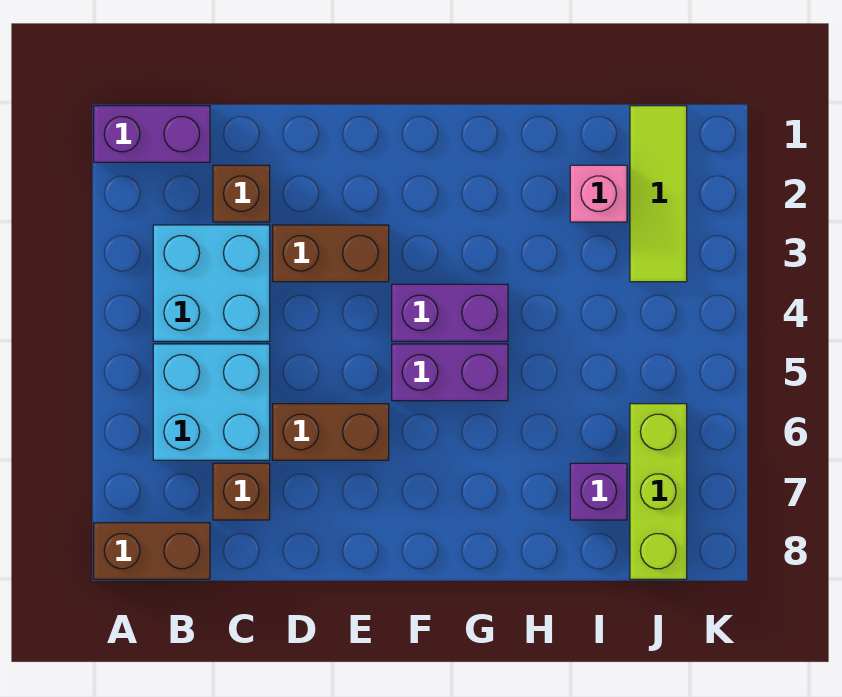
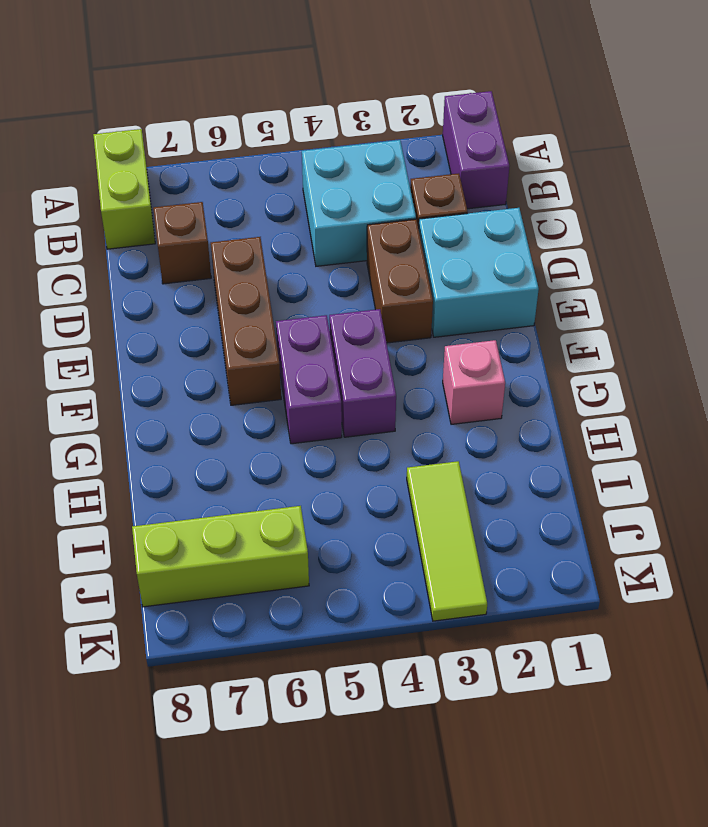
brown 1x2 brick [94,523,210,579] -> lime 1x2 brick [93,129,155,249]
cyan 2x2 brick [153,344,270,460] -> cyan 2x2 brick moved to [419,208,539,337]
brown 1x2 brick [273,404,389,460] -> brown 1x3 brick [211,237,281,405]
pink 1x1 brick [570,165,627,222] -> pink 1x1 brick moved to [443,340,505,424]
purple 1x1 brick [570,463,627,520] -> none
lime 1x3 tile [630,106,687,282] -> lime 1x3 tile turned to [407,461,487,621]

